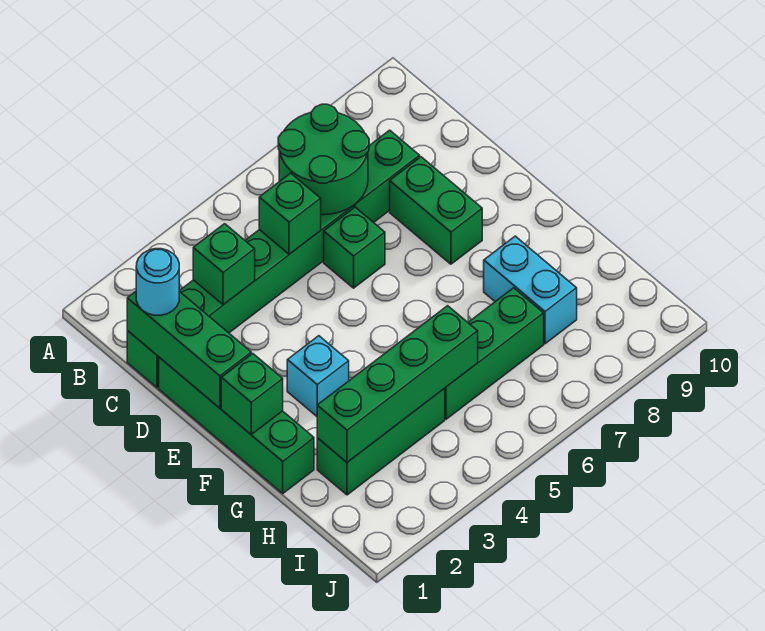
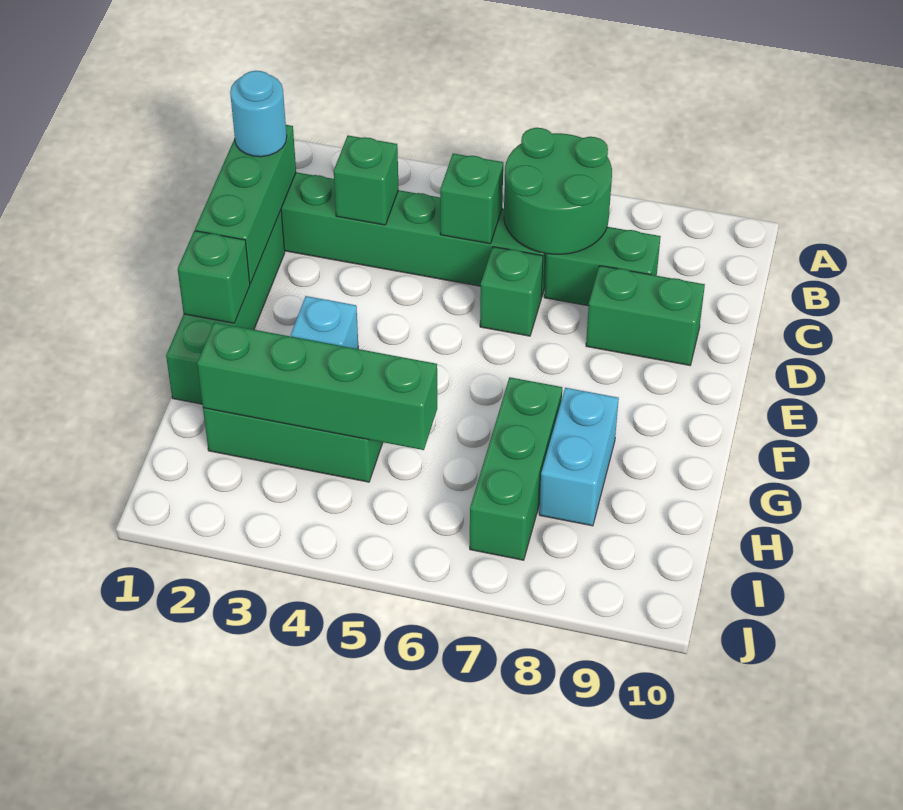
green 1x2 brick [390,157,482,264] -> green 1x2 brick turned to [586,266,705,365]
green 1x3 brick [444,288,544,419] -> green 1x3 brick turned to [470,377,562,560]

